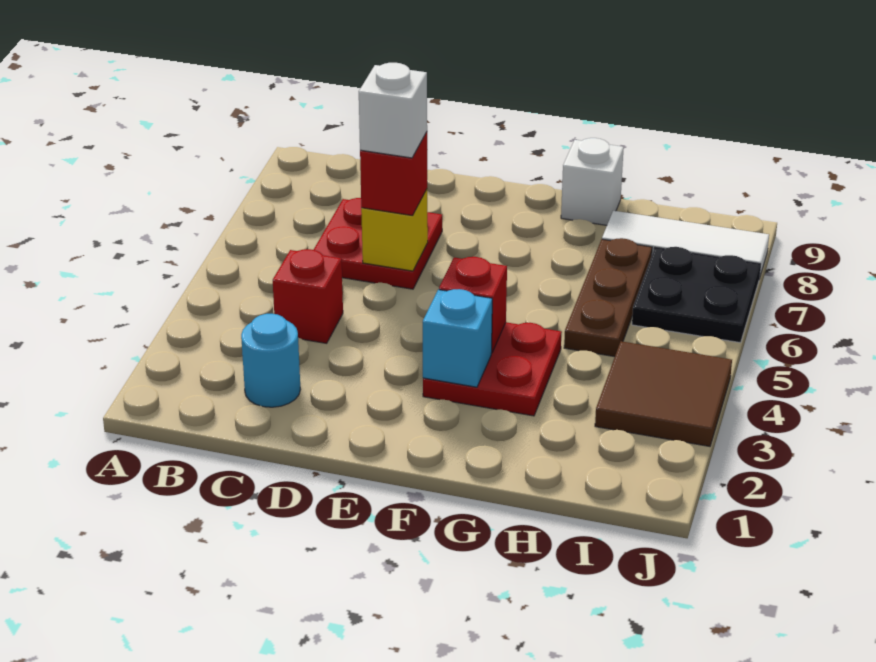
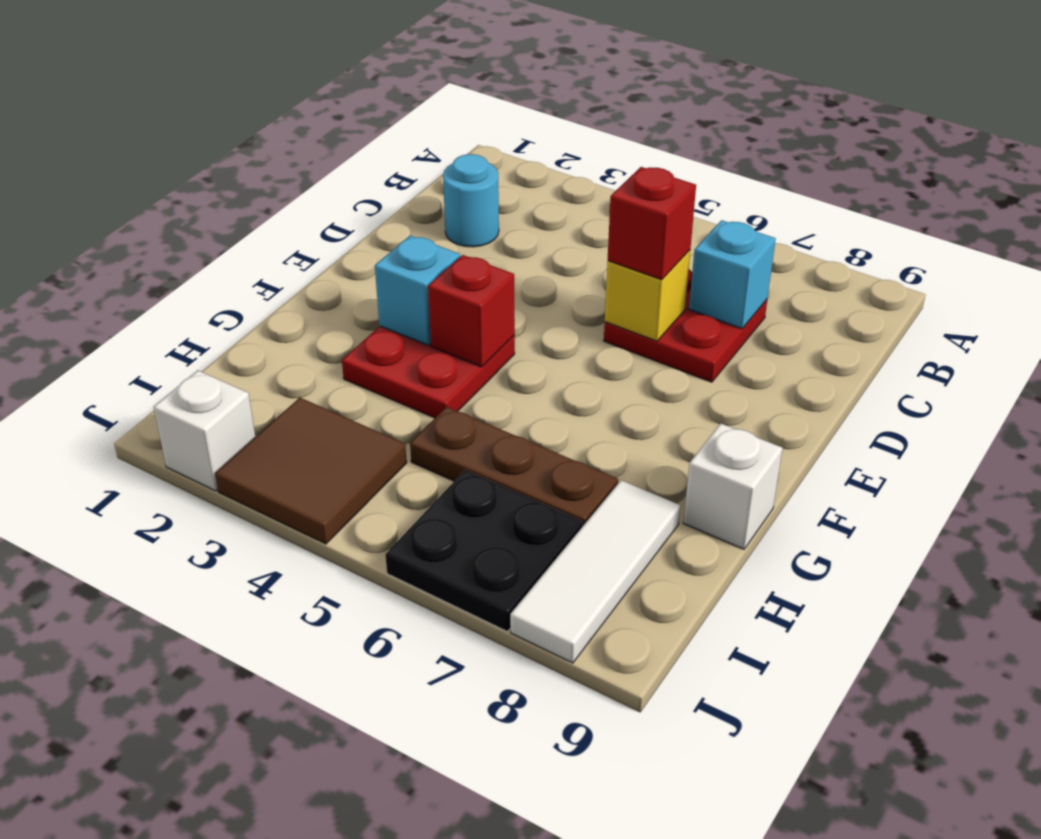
red 1x1 brick [273,249,343,343] -> none
none -> cyan 1x1 brick [689,220,776,329]
white 1x1 brick [359,63,427,158] -> white 1x1 brick moved to [154,371,255,491]

